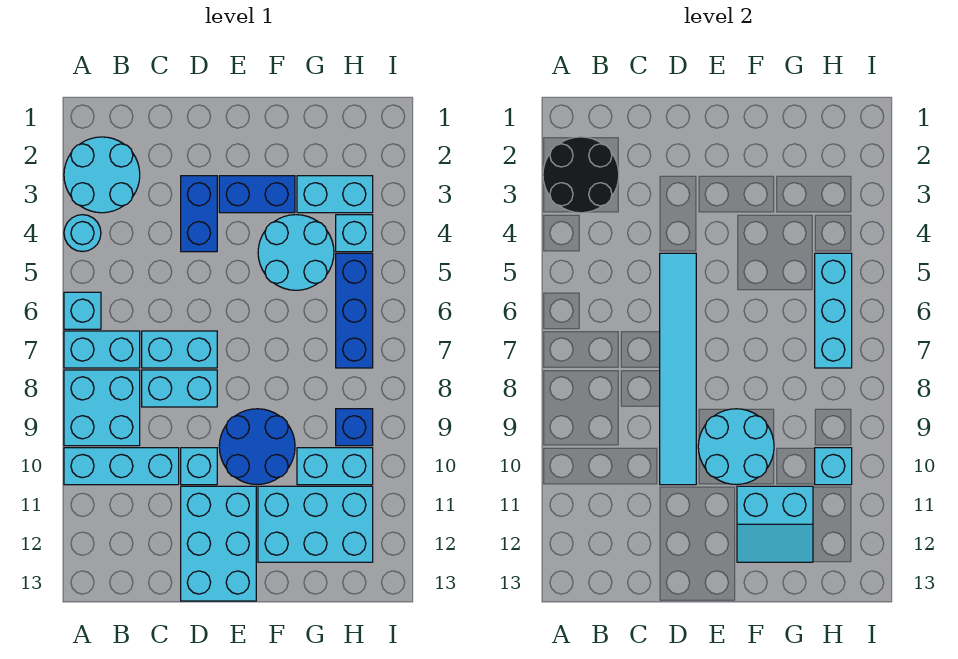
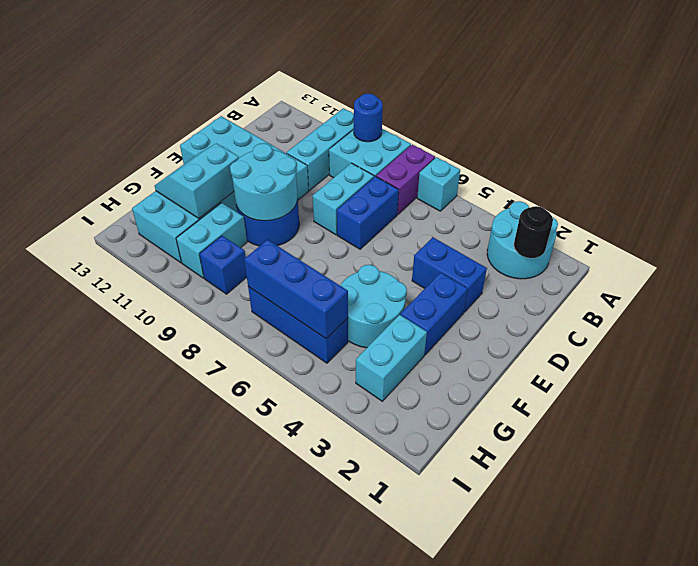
black 2x2 round brick [543,137,619,213] -> black 1x1 round brick [514,206,553,258]
cyan 1x1 round brick [64,215,101,252] -> none
cyan 1x2 brick [64,331,140,368] -> purple 1x2 brick [376,145,435,214]
none -> blue 1x1 round brick [354,94,383,142]
cyan 1x2 brick [142,331,217,368] -> blue 1x2 brick [337,176,399,249]
cyan 1x6 tile [660,253,696,485] -> none
cyan 1x1 brick [336,215,373,252] -> none
cyan 1x3 brick [815,253,852,368] -> blue 1x3 brick [244,240,348,338]
cyan 1x1 brick [815,448,852,485] -> none

